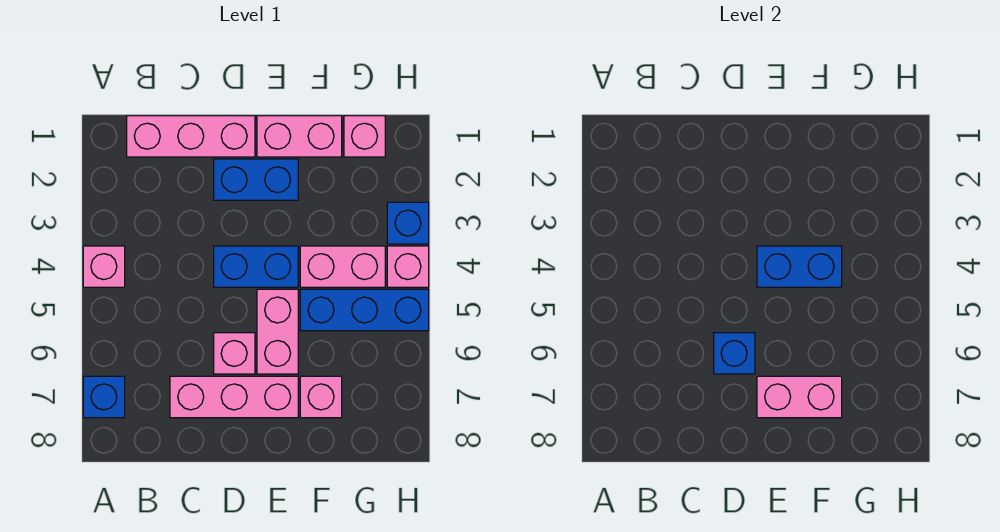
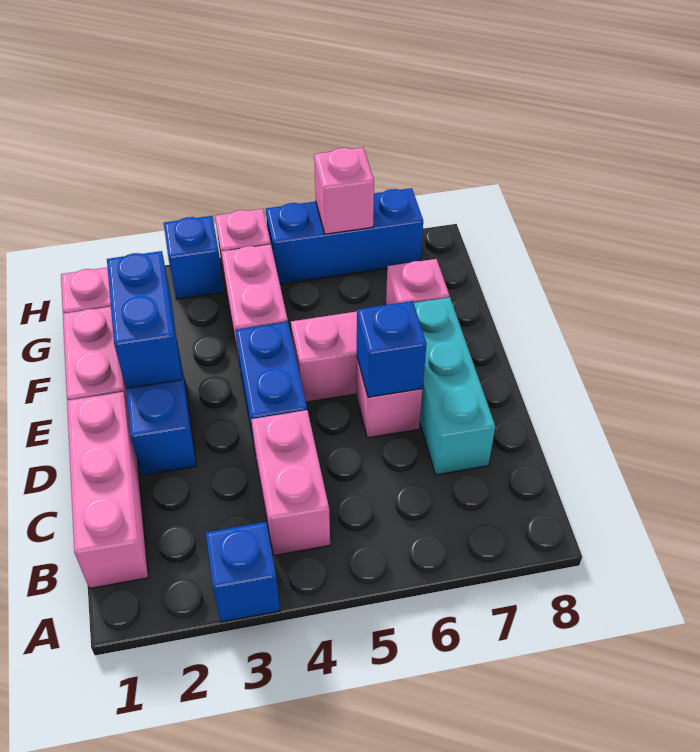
pink 1x1 brick [83,246,125,287] -> pink 1x1 brick moved to [314,148,374,234]
blue 1x1 brick [83,376,125,418] -> blue 1x1 brick moved to [206,522,280,622]
pink 1x3 brick [170,376,298,418] -> cyan 1x3 brick [414,297,496,475]
blue 1x2 brick [757,246,842,287] -> blue 1x2 brick moved to [107,251,182,389]
pink 1x2 brick [757,376,842,418] -> pink 1x2 brick moved to [251,410,330,556]
blue 1x3 brick [300,289,429,331] -> blue 1x3 brick turned to [266,188,423,284]

